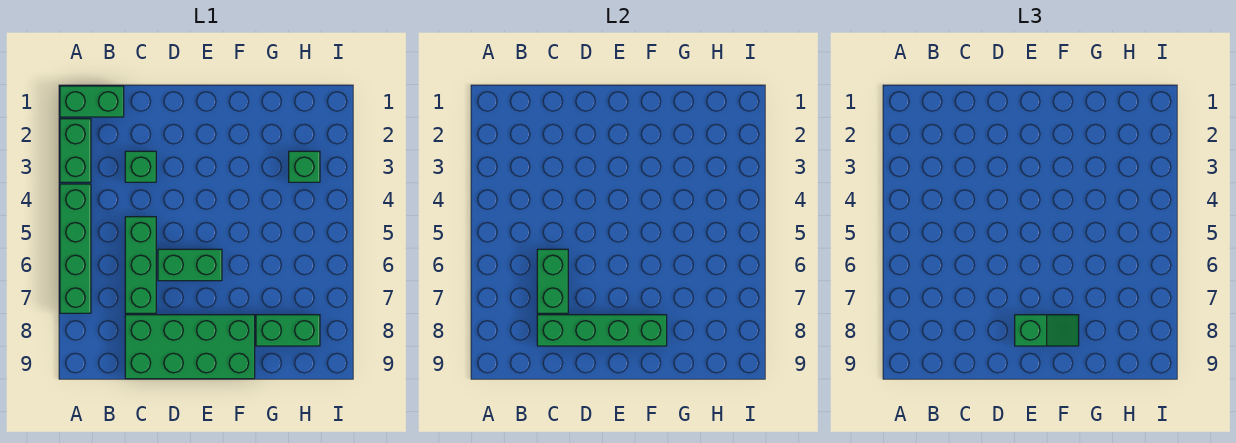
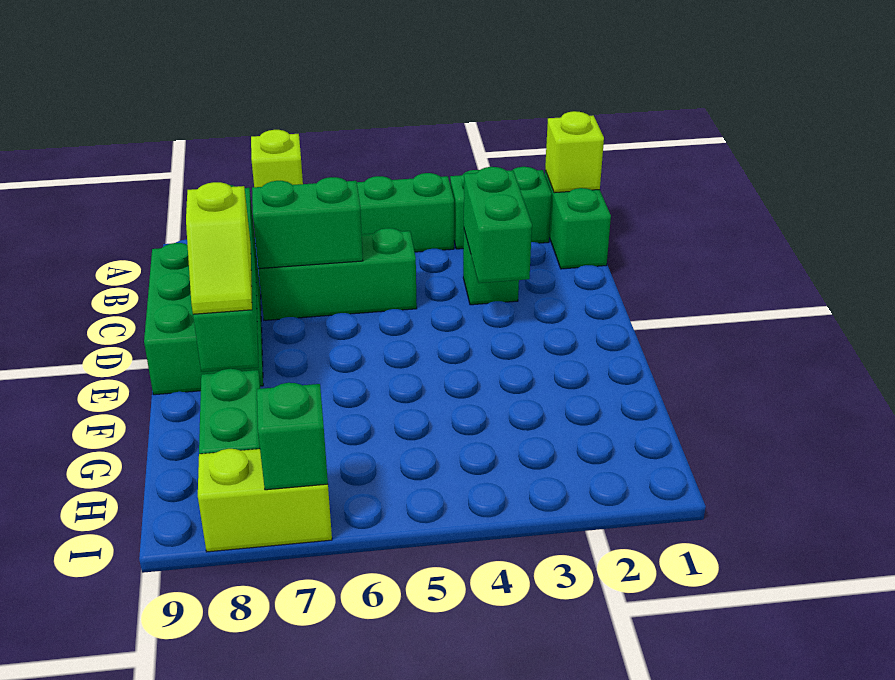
none -> lime 1x1 brick [545,111,604,193]
none -> lime 1x1 brick [251,130,303,187]
green 2x4 brick [125,315,255,379] -> green 2x3 brick [144,243,263,395]
green 1x2 brick [158,249,222,281] -> green 1x2 brick moved to [464,167,532,283]
green 1x2 slope [1015,315,1079,346] -> lime 1x2 slope [186,182,252,314]
green 1x1 brick [289,151,320,182] -> green 1x1 brick moved to [257,383,328,490]
none -> lime 1x2 brick [198,449,332,552]

